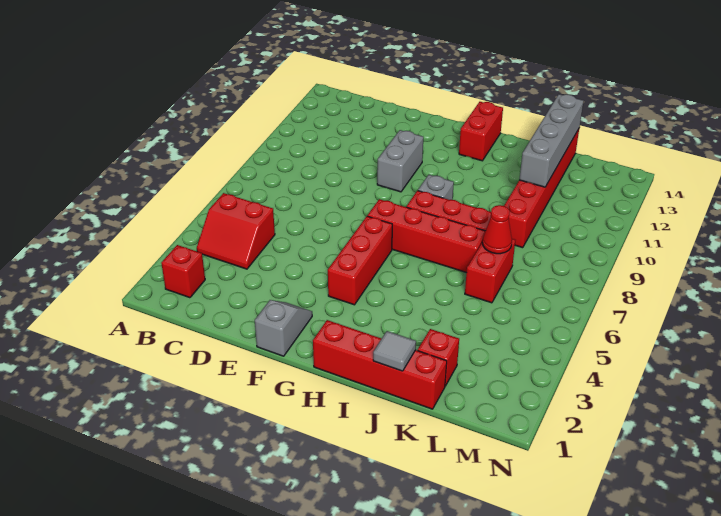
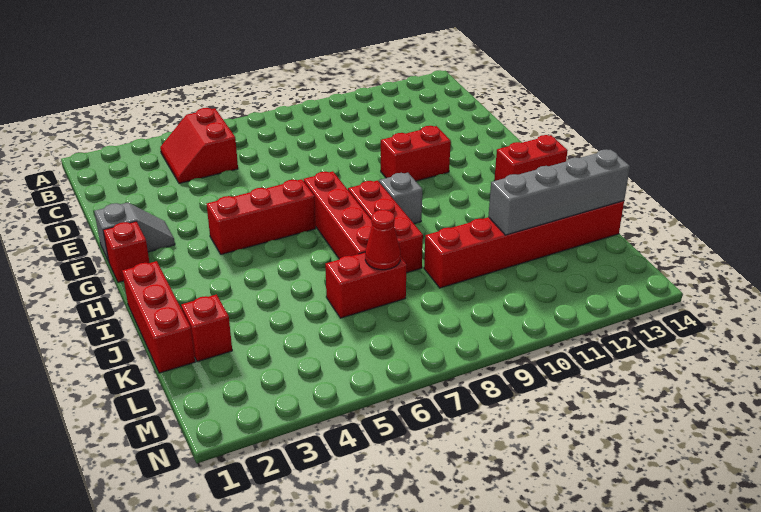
red 1x1 brick [161,245,205,298] -> red 1x1 brick moved to [103,221,150,282]
grey 1x2 brick [377,130,423,192] -> red 1x2 brick [381,126,451,181]
red 1x4 brick [313,320,447,409] -> red 1x3 brick [122,261,195,373]
grey 1x1 tile [373,331,416,371] -> none

